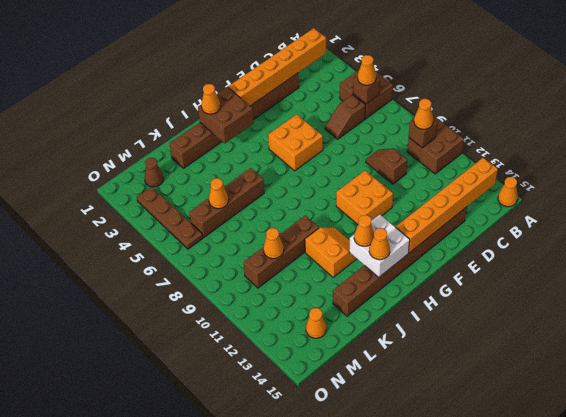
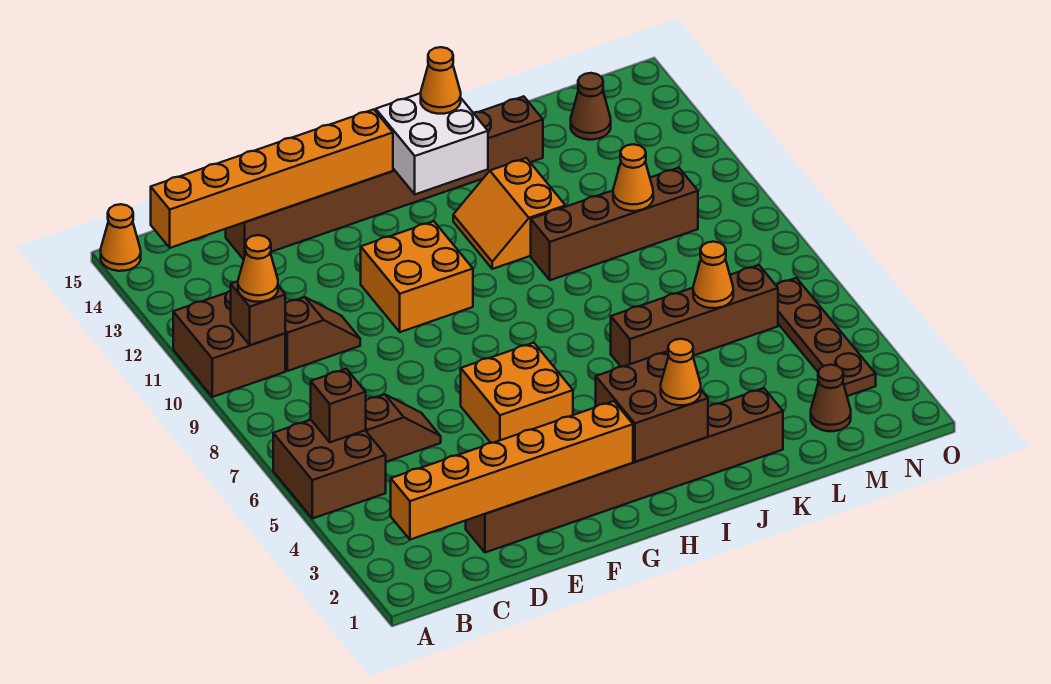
orange 1x1 cone [358,55,376,85] -> none
brown 1x2 slope [366,148,407,184] -> brown 1x2 slope turned to [285,297,360,371]
orange 1x1 cone [354,215,374,246] -> none
orange 1x1 cone [306,308,326,338] -> brown 1x1 cone [571,73,611,140]

